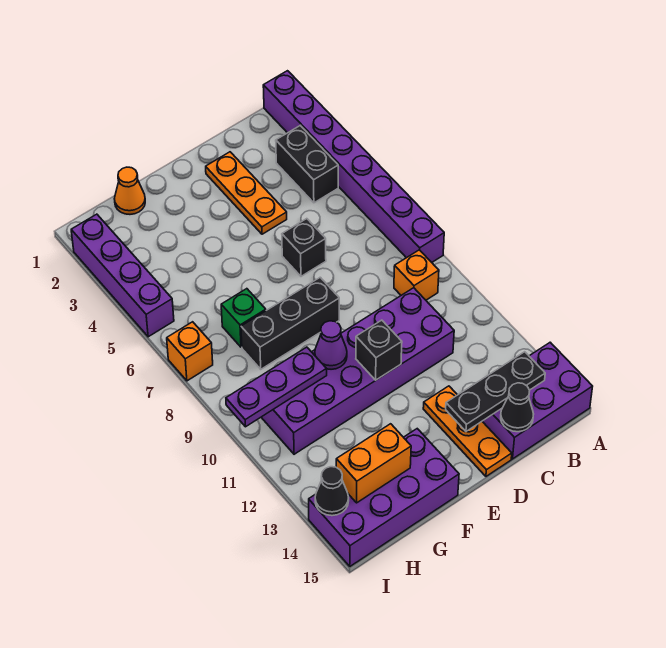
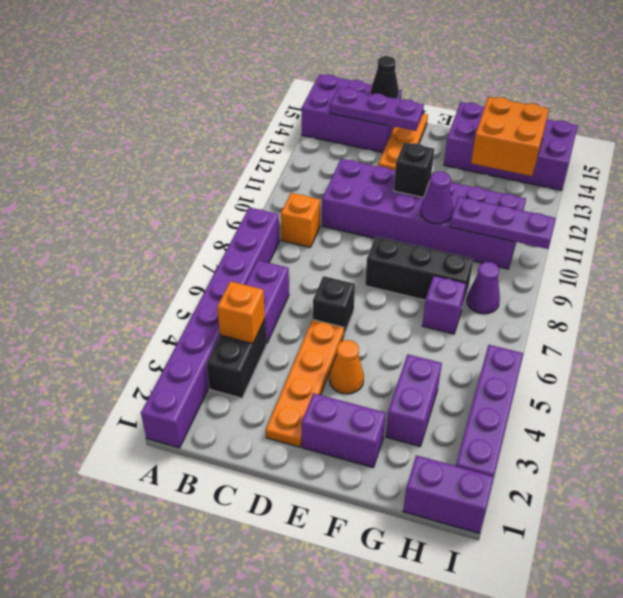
none -> purple 1x2 brick [245,260,289,344]
black 1x3 plate [446,352,545,431] -> purple 1x3 plate [330,87,424,131]
orange 1x3 plate [206,152,287,234] -> orange 1x4 plate [266,320,344,447]
none -> purple 1x2 brick [302,393,386,467]
orange 1x1 cone [114,167,145,214] -> orange 1x1 cone moved to [329,340,364,394]
none -> purple 1x2 brick [386,354,442,446]
green 1x1 brick [221,289,266,347] -> purple 1x1 brick [422,276,466,334]
orange 1x2 brick [336,424,411,503] -> orange 2x2 brick [471,97,549,176]
none -> purple 1x2 brick [403,455,494,533]
none -> purple 1x1 cone [467,262,500,314]
orange 1x1 brick [167,322,213,381] -> orange 1x1 brick moved to [217,281,265,344]
black 1x1 cone [315,467,349,516] -> none

